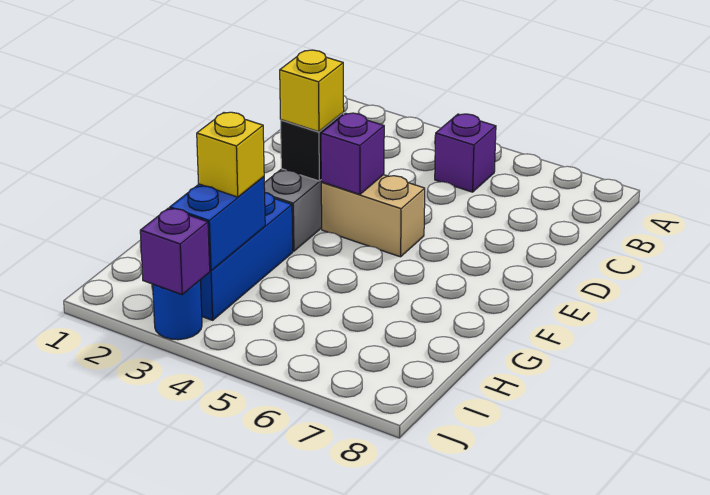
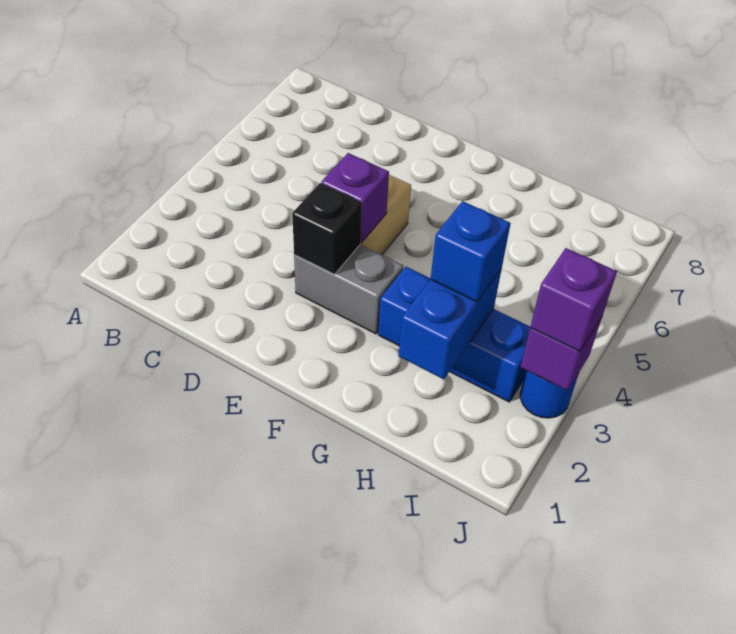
purple 1x1 brick [435,114,496,192] -> purple 1x1 brick moved to [530,248,617,351]
yellow 1x1 brick [280,50,344,132] -> none
blue 1x2 brick [170,177,265,271] -> blue 1x2 brick turned to [399,269,502,379]
yellow 1x1 brick [197,112,264,197] -> blue 1x1 brick [431,201,511,302]

